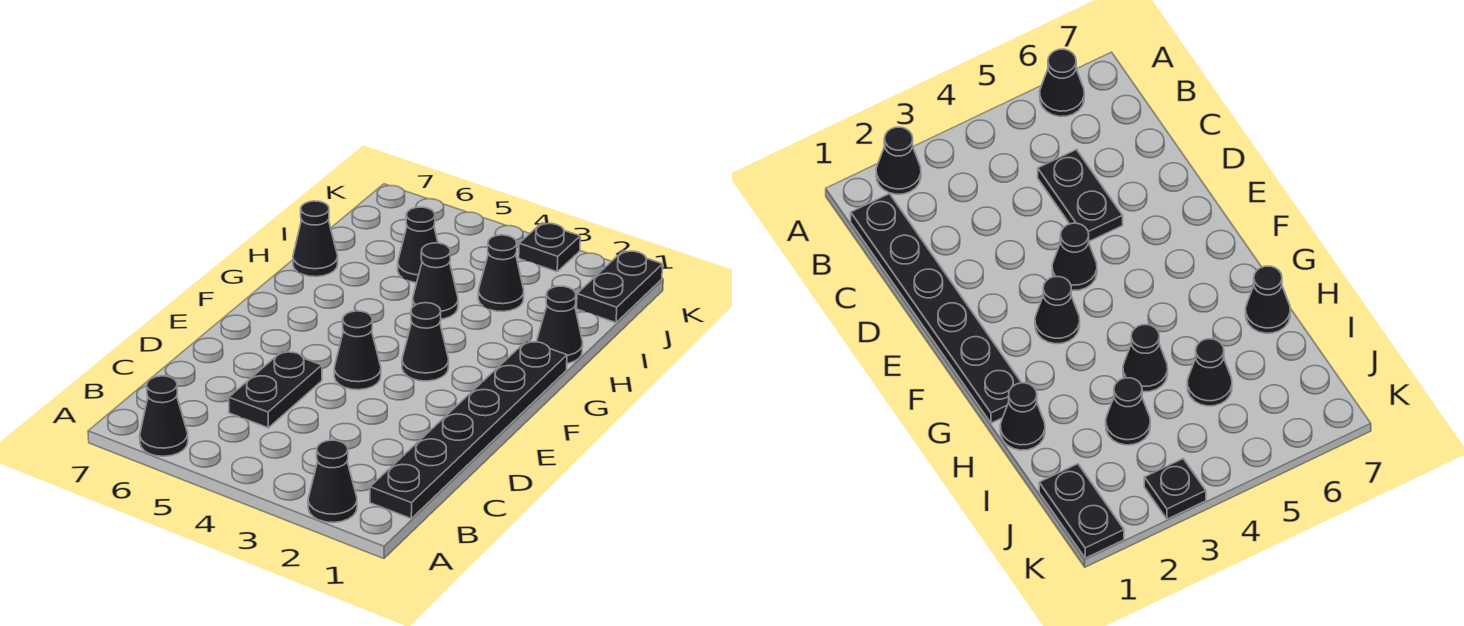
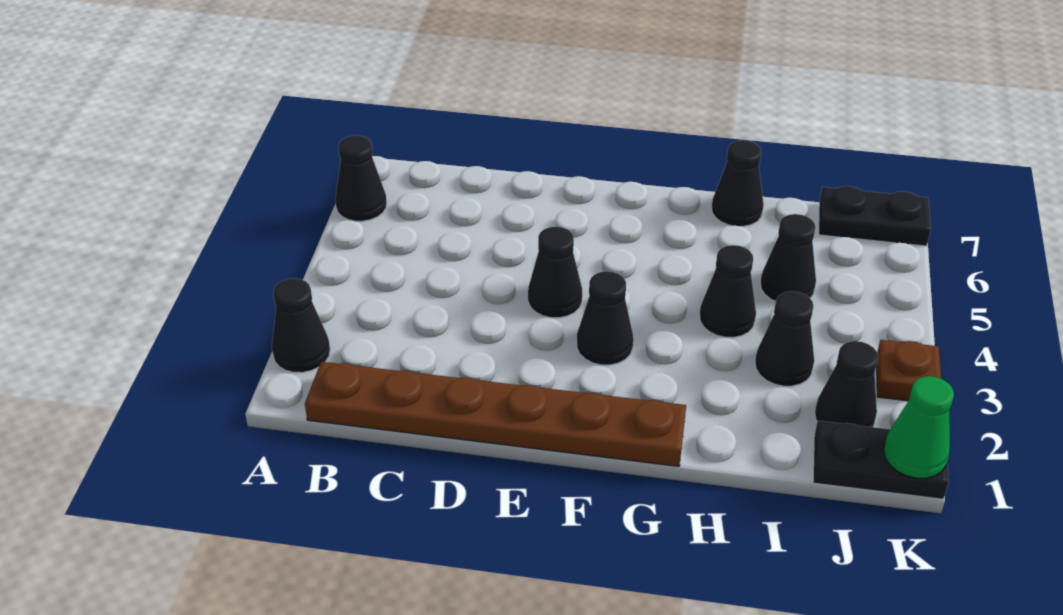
black 1x6 plate [370,341,567,518] -> brown 1x6 plate [305,362,686,466]
black 1x2 plate [229,351,322,428] -> black 1x2 plate moved to [819,186,931,246]
black 1x1 cone [537,286,583,363] -> black 1x1 cone moved to [815,341,878,427]
none -> green 1x1 cone [883,376,954,478]
black 1x1 plate [519,223,580,272] -> brown 1x1 plate [877,340,941,401]

